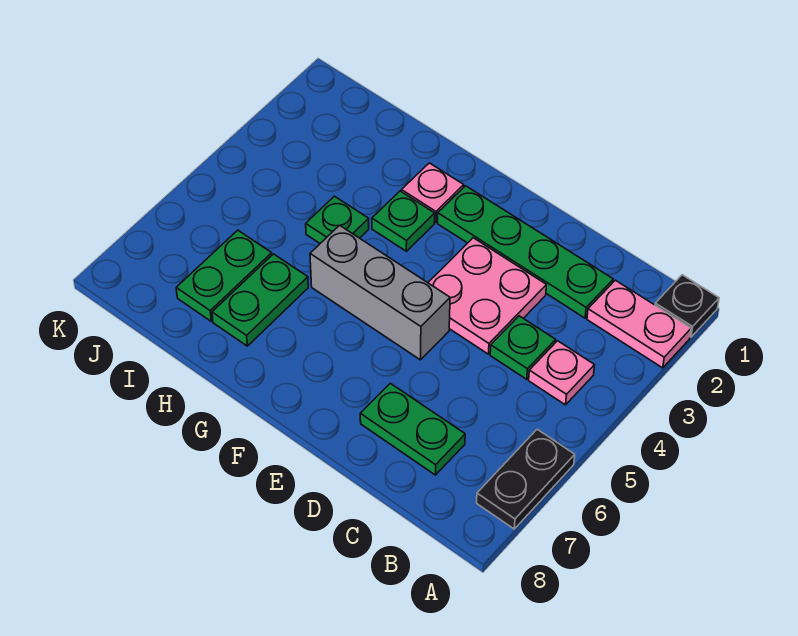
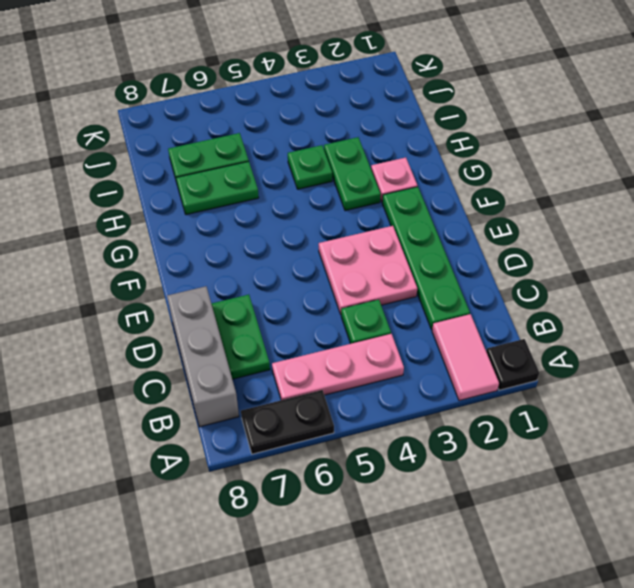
pink 1x2 plate [587,280,691,368] -> pink 1x2 tile [432,314,499,401]
pink 1x1 plate [529,341,595,405] -> pink 1x3 plate [272,334,404,400]
grey 1x3 brick [310,225,450,360] -> grey 1x3 brick moved to [167,286,239,427]
green 1x1 plate [372,191,435,251] -> green 1x2 plate [324,137,381,211]

